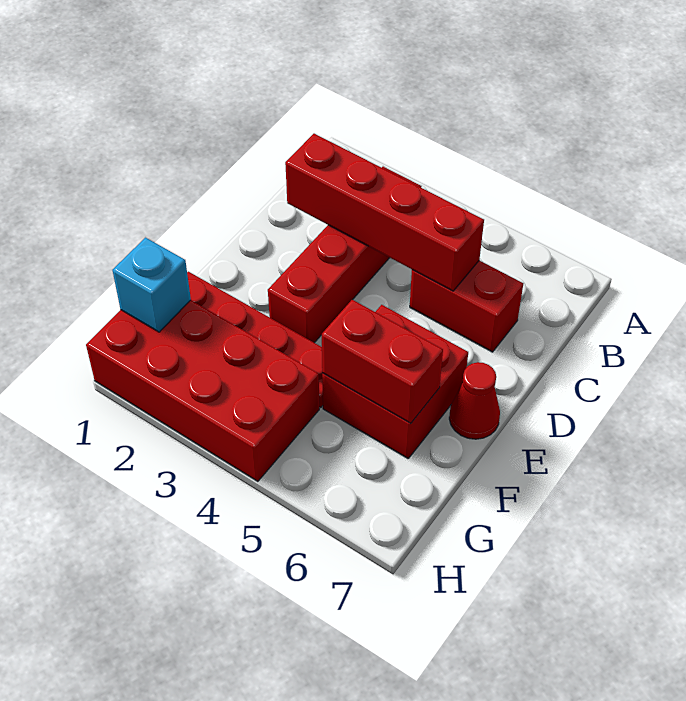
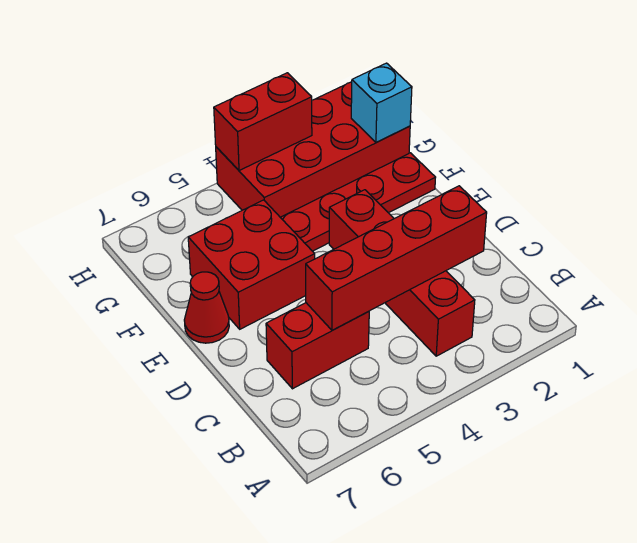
red 1x2 brick [321,300,443,423] -> red 1x2 brick moved to [214,73,312,171]

